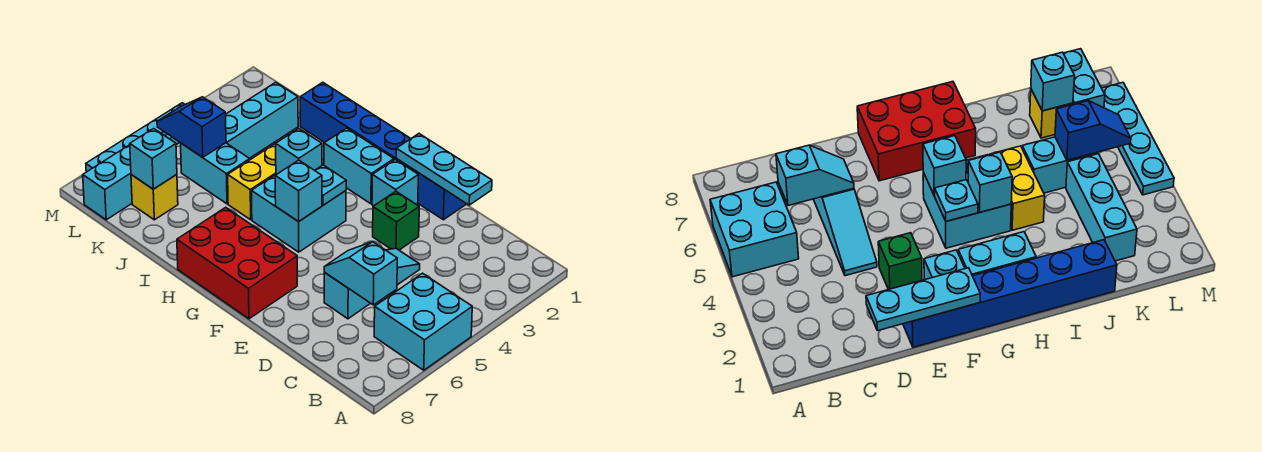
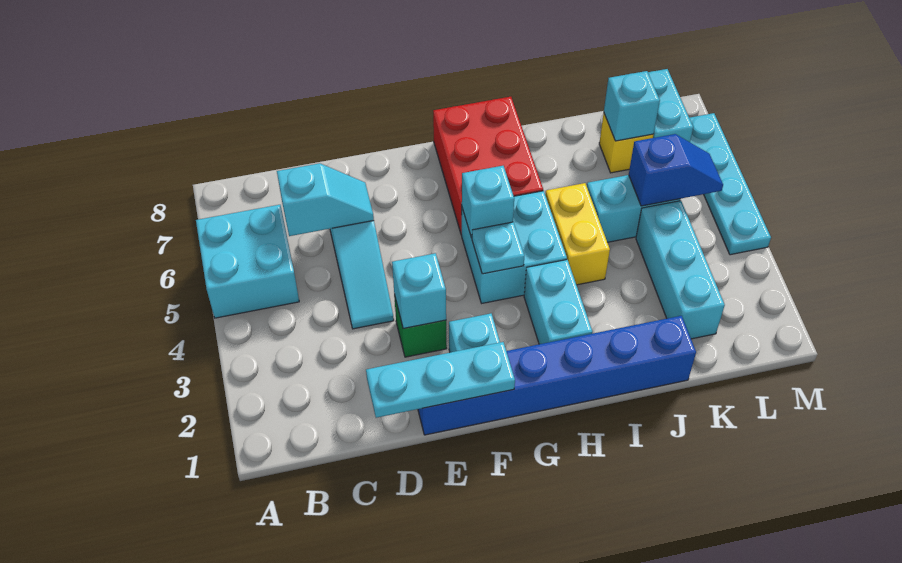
red 2x3 brick [177,207,297,319] -> red 2x3 brick turned to [433,97,543,235]
cyan 1x2 brick [324,128,394,204] -> cyan 1x2 brick turned to [524,260,592,344]
cyan 1x1 brick [276,129,322,175] -> cyan 1x1 brick moved to [392,253,446,329]

